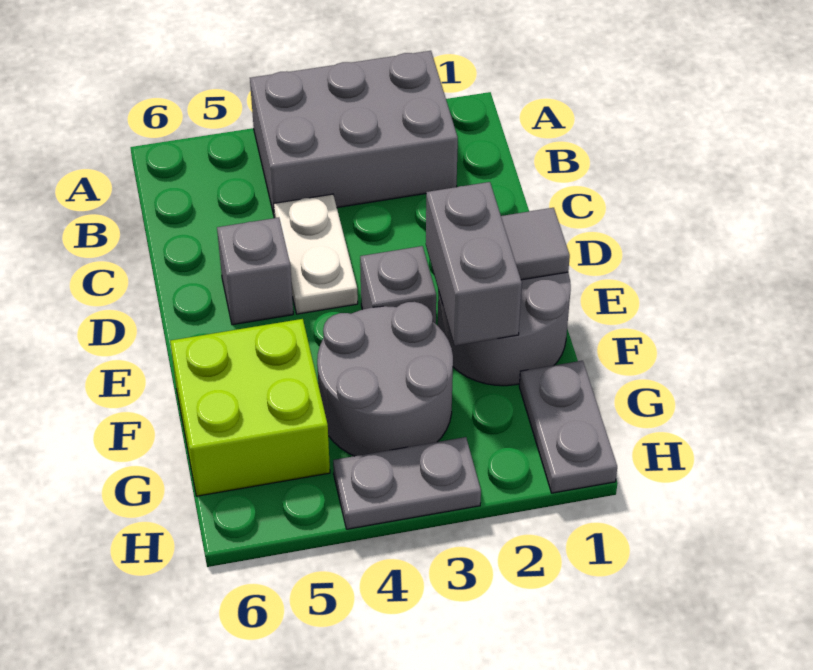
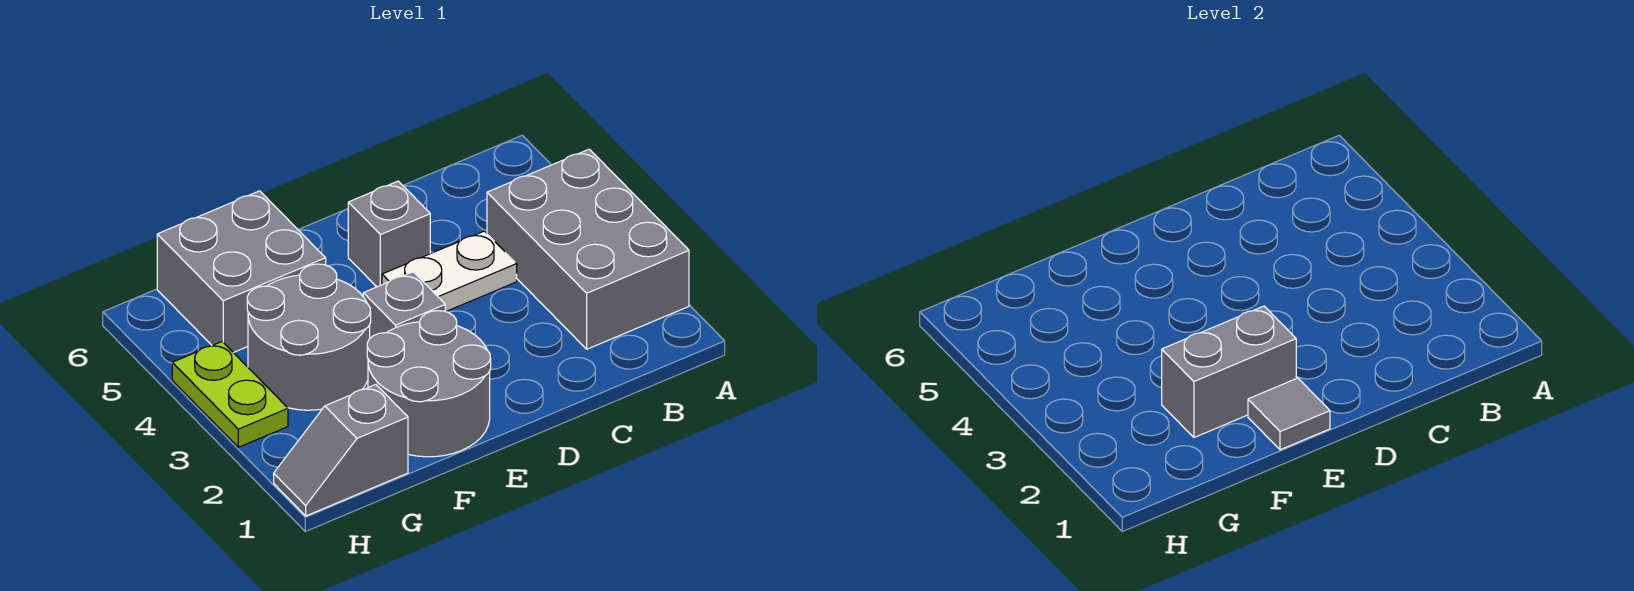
lime 2x2 brick [170,319,330,496] -> grey 2x2 brick [157,191,326,353]
grey 1x2 plate [519,361,617,493] -> grey 1x2 slope [274,385,408,516]
grey 1x2 plate [333,437,481,529] -> lime 1x2 plate [172,342,288,447]

